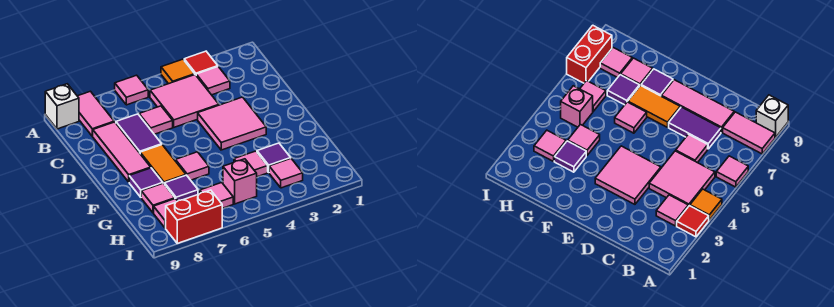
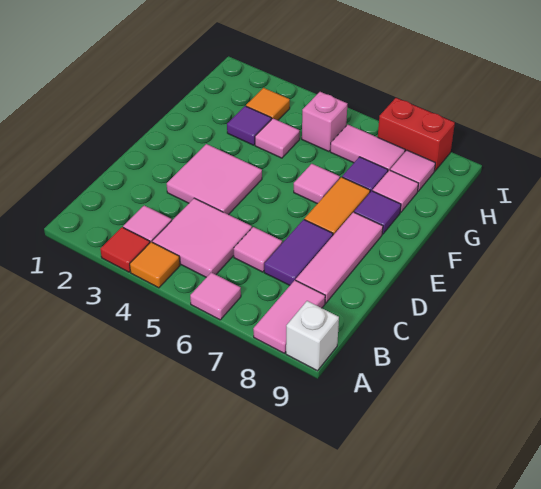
pink 1x1 tile [269,159,303,188] -> orange 1x1 tile [246,88,290,120]
pink 1x1 tile [200,183,233,208] -> pink 1x2 tile [330,125,405,171]

